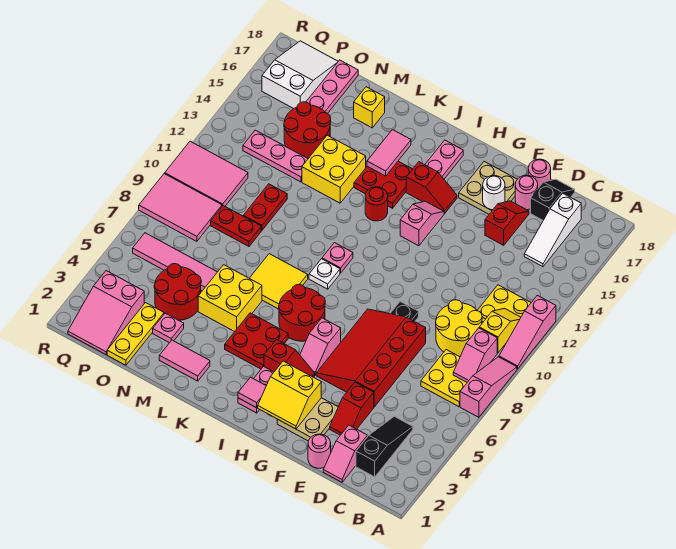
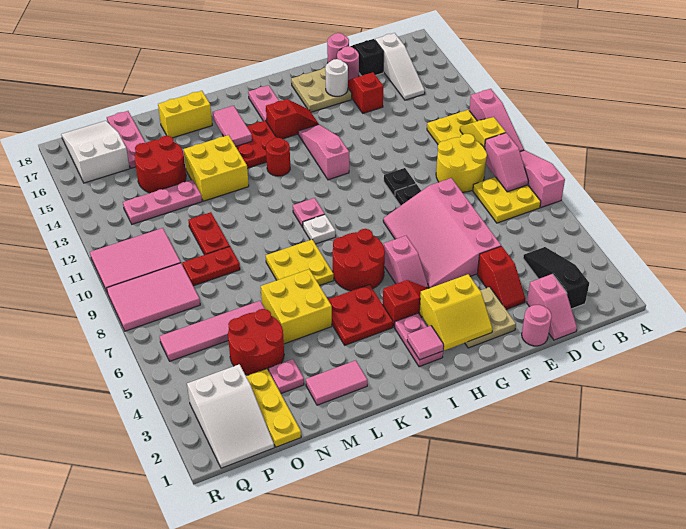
red 3x4 slope [316,309,426,407] -> pink 3x4 slope [383,178,501,288]
none -> black 1x1 plate [384,168,416,197]
pink 1x2 slope [400,201,444,246] -> pink 1x3 slope [298,125,349,180]
yellow 2x2 tile [249,254,308,309] -> yellow 2x2 plate [266,240,334,286]
yellow 1x1 brick [354,87,385,128] -> yellow 1x2 brick [158,91,212,138]
pink 2x3 slope [68,271,144,354] -> white 2x3 slope [187,364,274,468]

